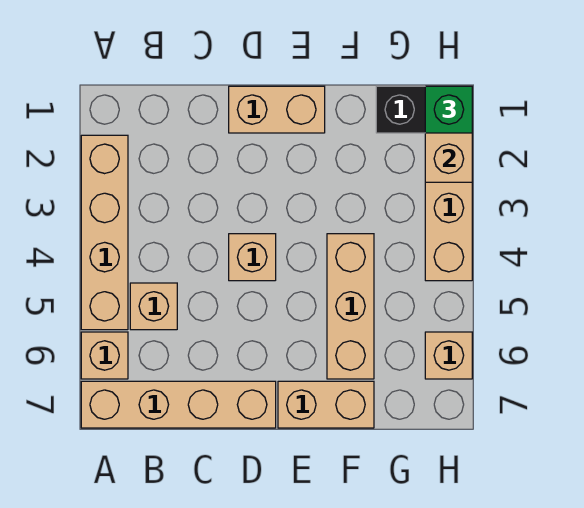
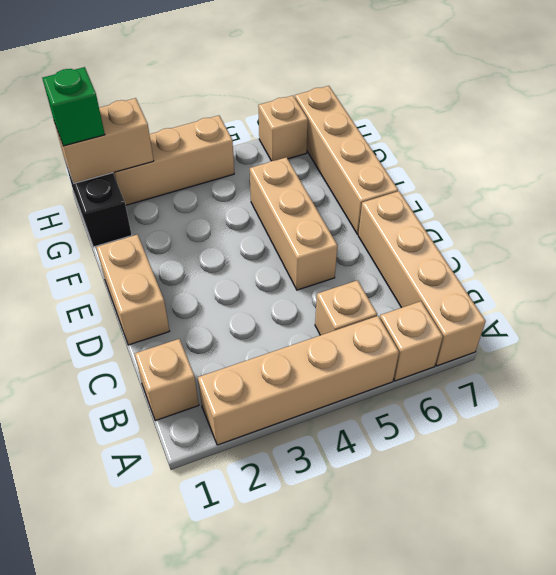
tan 1x1 brick [229,234,276,281] -> tan 1x1 brick moved to [135,339,199,421]
tan 1x2 brick [278,381,374,428] -> tan 1x4 brick [295,86,398,234]
tan 1x3 brick [327,234,374,379] -> tan 1x3 brick turned to [250,157,338,290]

